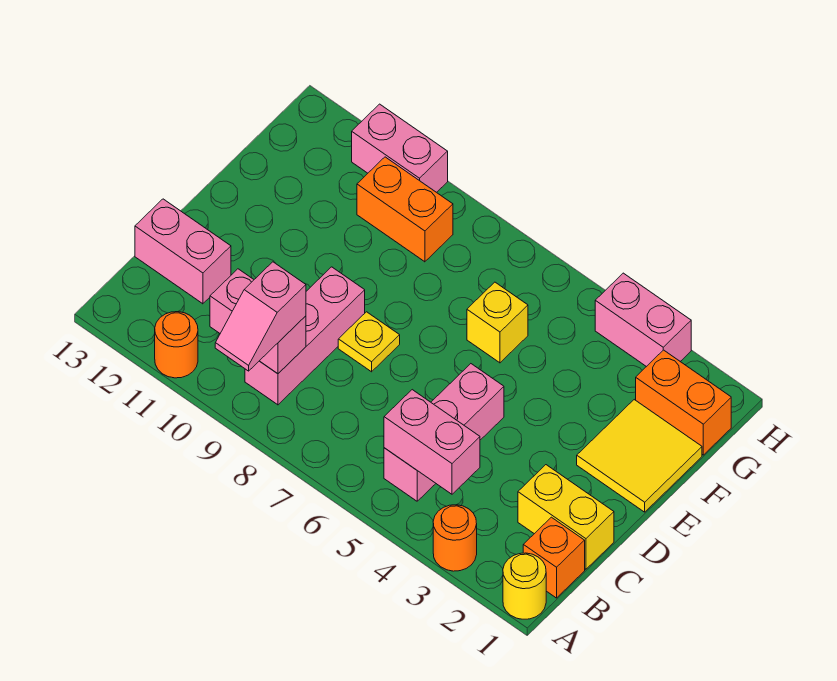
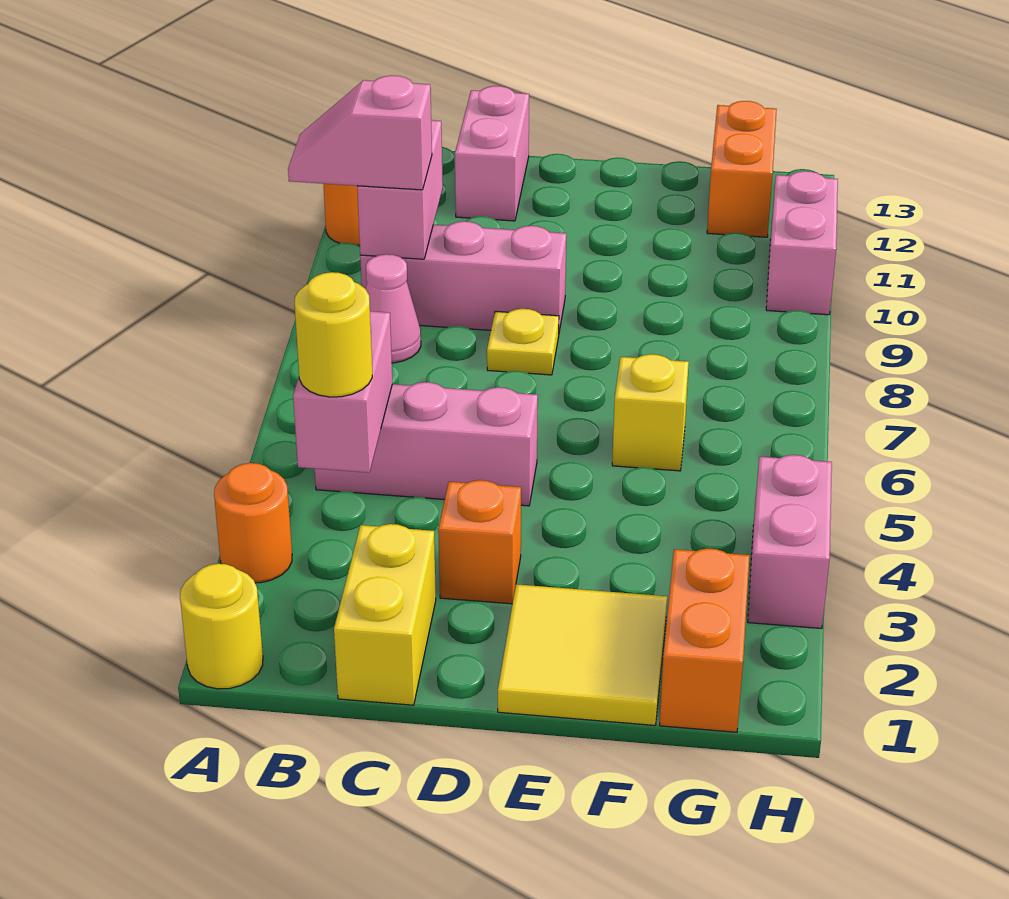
orange 1x1 brick [523,517,585,598] -> orange 1x1 brick moved to [438,480,521,604]
none -> yellow 1x1 round brick [295,272,372,397]
none -> pink 1x1 cone [366,254,421,363]
orange 1x2 brick [357,157,453,262] -> orange 1x2 brick moved to [707,101,777,237]

